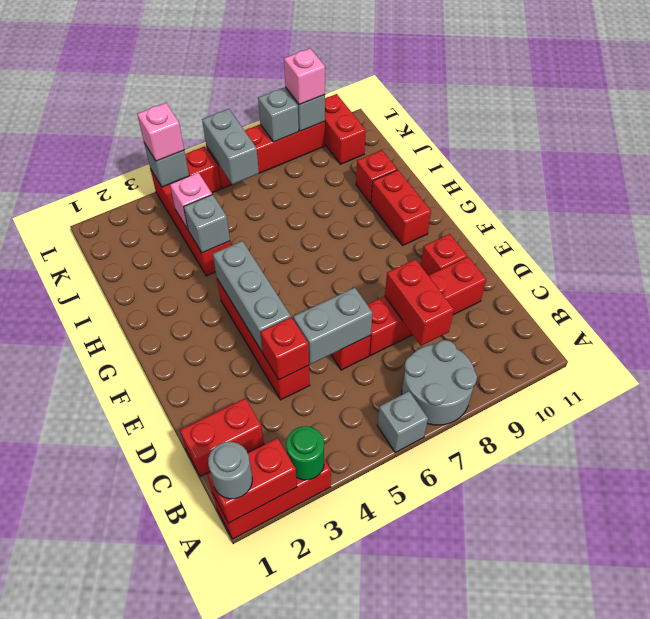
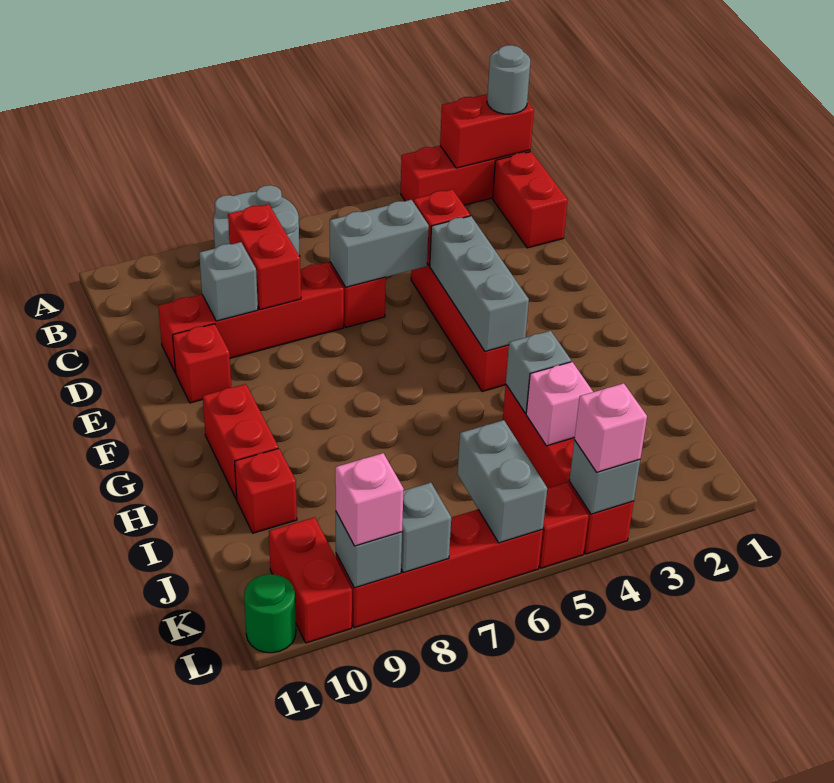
green 1x1 round brick [286,426,324,480] -> green 1x1 round brick moved to [244,574,296,653]
grey 1x1 brick [377,391,428,453] -> grey 1x1 brick moved to [199,242,258,321]
red 1x2 brick [180,398,264,477] -> red 1x2 brick turned to [493,152,568,248]

